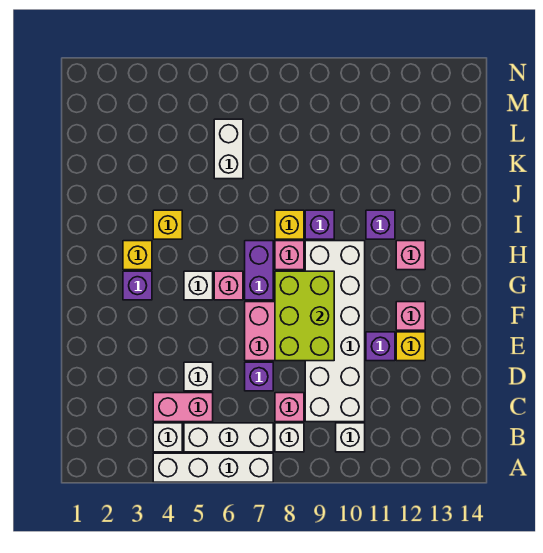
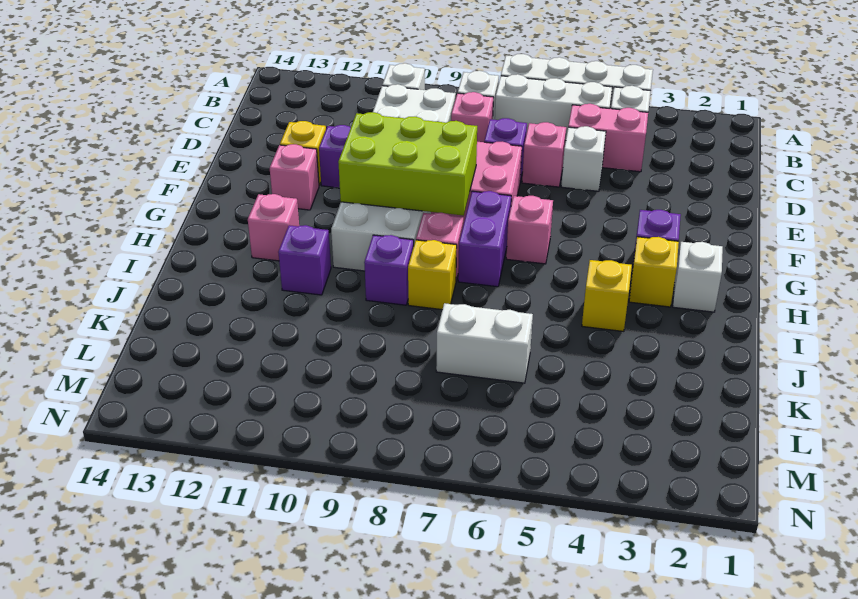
none -> pink 1x1 brick [522,122,566,187]
lime 2x3 brick [275,271,334,361] -> lime 2x3 brick turned to [338,112,477,216]
white 1x1 brick [184,271,213,300] -> white 1x1 brick moved to [673,242,723,312]
white 1x2 brick [214,119,243,179] -> white 1x2 brick turned to [436,303,533,383]

